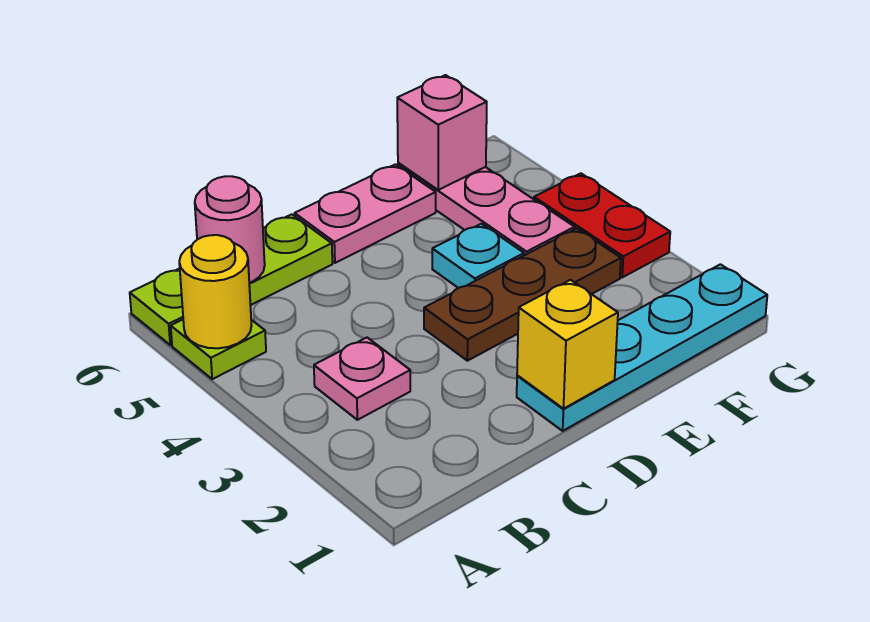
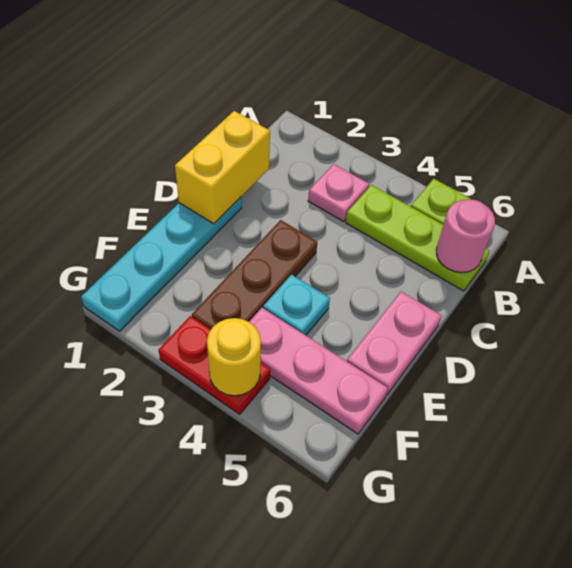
yellow 1x1 round brick [179,235,252,348] -> yellow 1x1 round brick moved to [207,318,261,396]
lime 1x3 plate [130,214,332,345] -> lime 1x3 plate turned to [346,185,489,291]
yellow 1x1 brick [517,280,618,409] -> yellow 1x2 brick [175,111,270,224]
pink 1x1 brick [397,75,487,190] -> none

